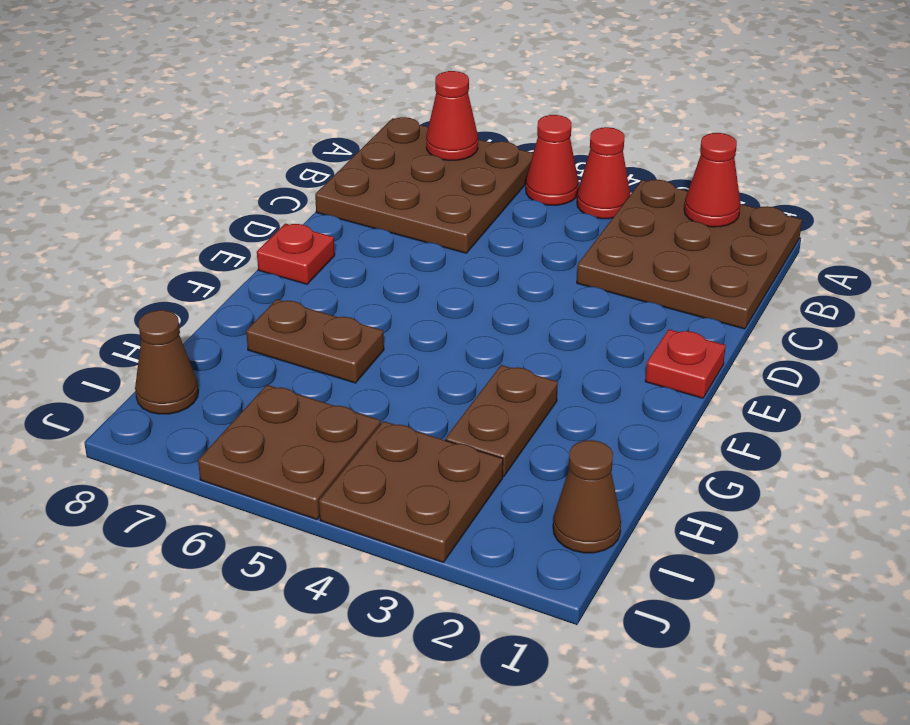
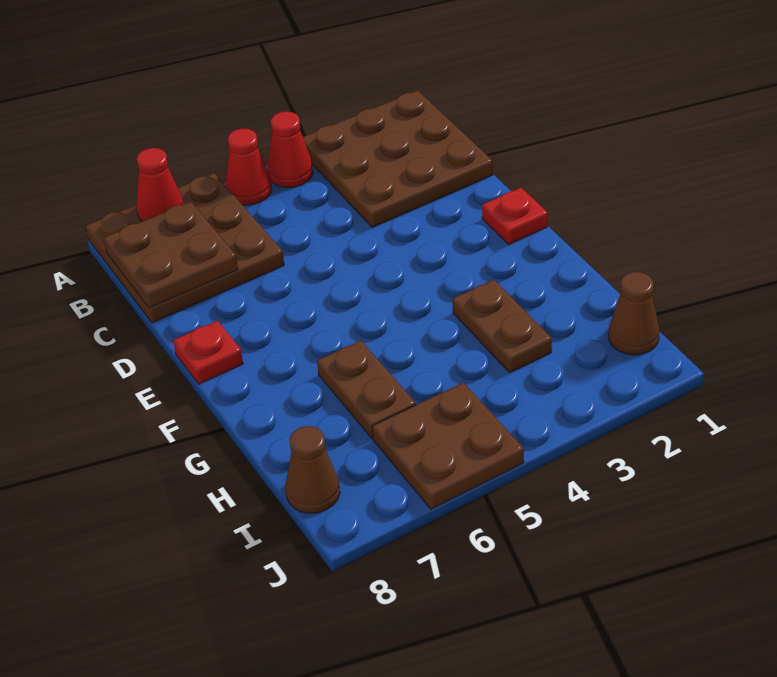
red 1x1 cone [684,133,740,227] -> none
brown 1x2 plate [246,299,384,383] -> brown 1x2 plate turned to [317,340,416,439]
brown 2x2 plate [319,421,503,562] -> brown 2x2 plate moved to [103,202,238,308]

